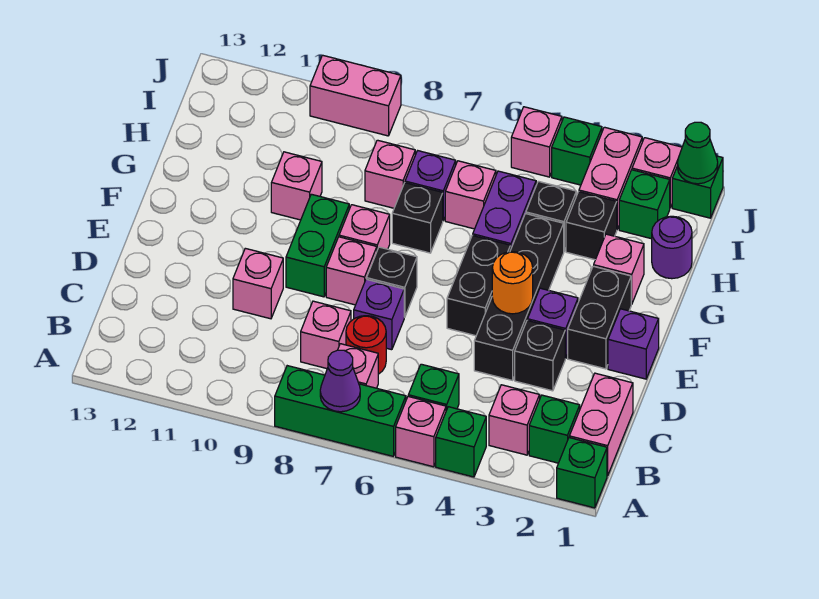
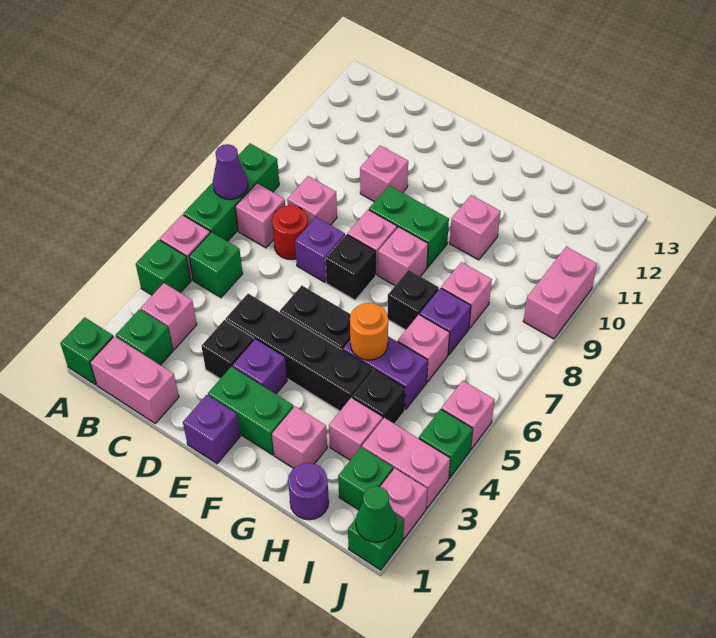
black 1x2 brick [568,266,632,369] -> green 1x2 brick [208,367,294,455]
orange 1x1 round brick [492,252,533,314] -> orange 1x1 round brick moved to [350,303,388,360]
black 1x1 brick [566,192,617,260] -> pink 1x1 brick [329,398,383,460]

